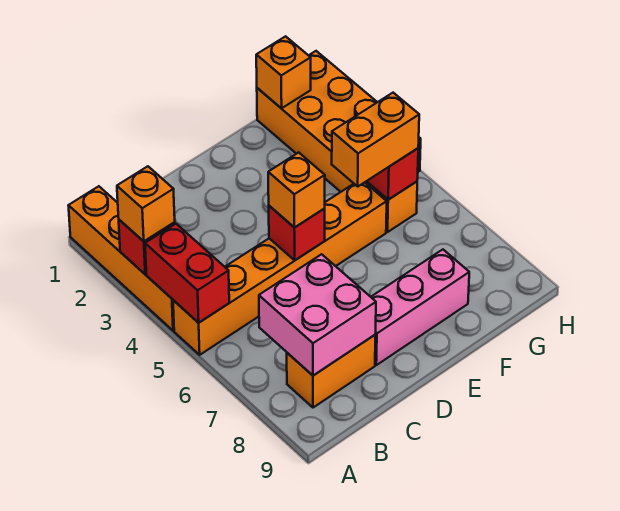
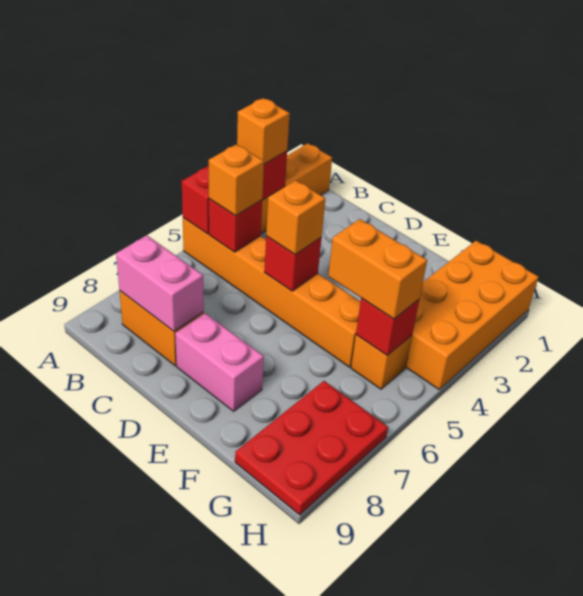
none -> red 1x1 brick [209,199,262,252]
pink 2x2 brick [259,254,376,376] -> pink 1x2 brick [116,235,204,331]
pink 1x3 brick [371,250,469,365] -> pink 1x2 brick [175,313,264,411]
orange 1x1 brick [256,36,311,109] -> orange 1x1 brick moved to [209,144,264,216]
none -> red 2x3 plate [235,381,388,515]

